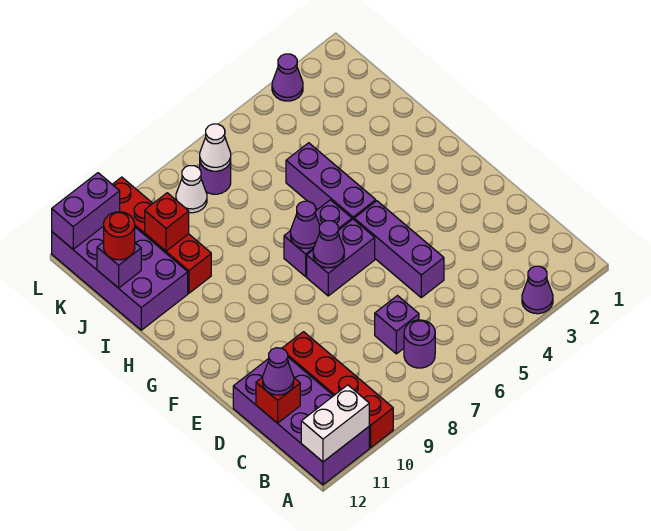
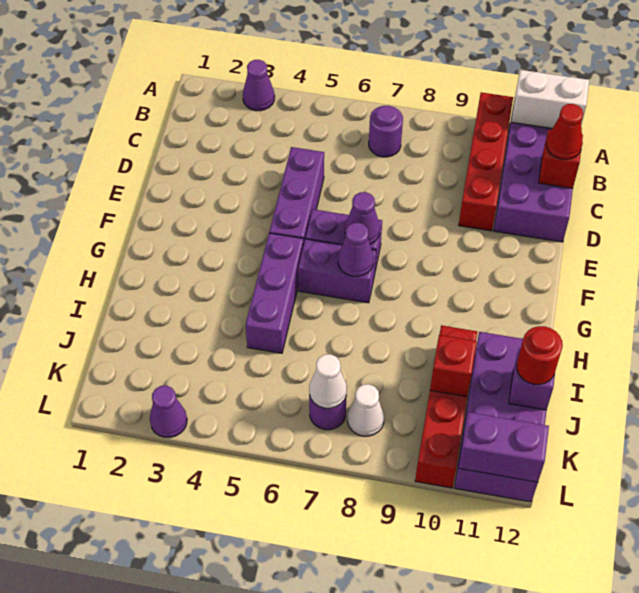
purple 1x1 brick [375,296,419,354] -> none
purple 1x1 cone [263,348,294,395] -> red 1x1 cone [546,104,583,159]

